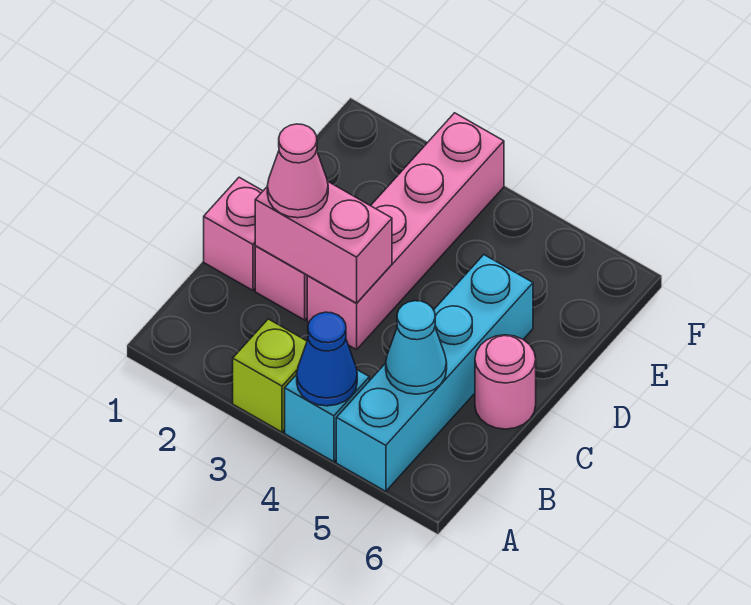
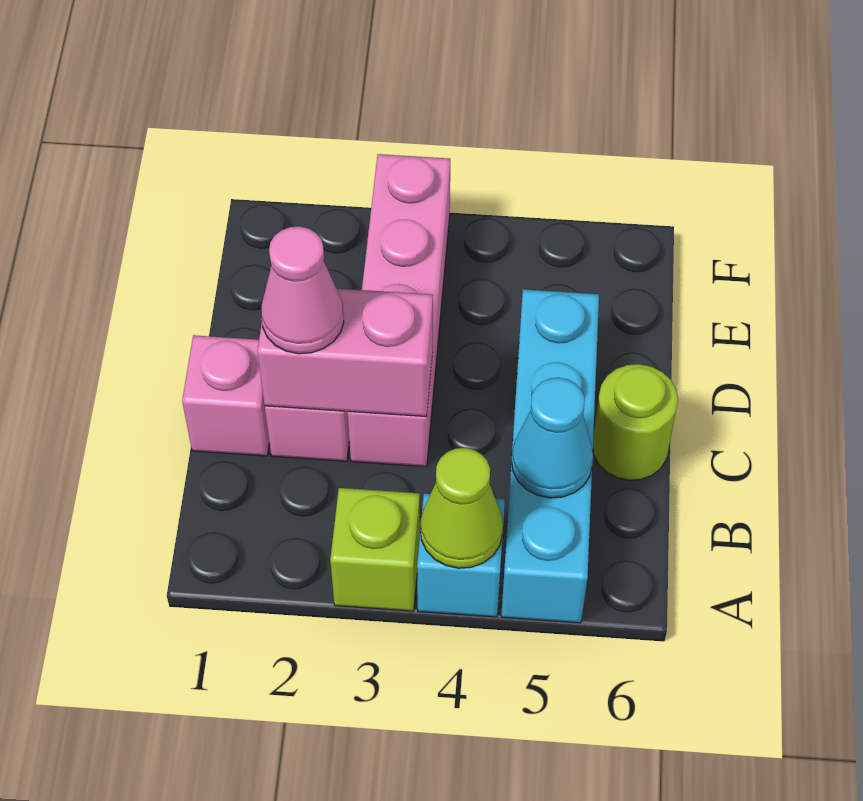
blue 1x1 cone [297,312,357,406] -> lime 1x1 cone [420,448,503,568]
pink 1x1 round brick [475,335,536,429] -> lime 1x1 round brick [593,364,678,480]

